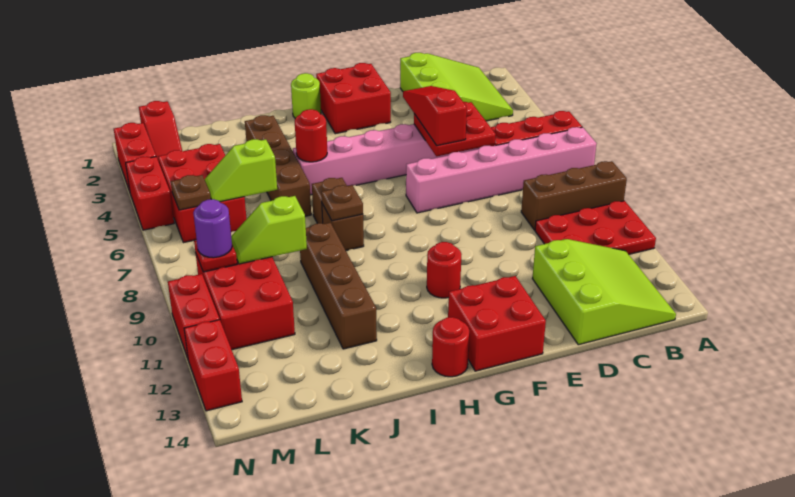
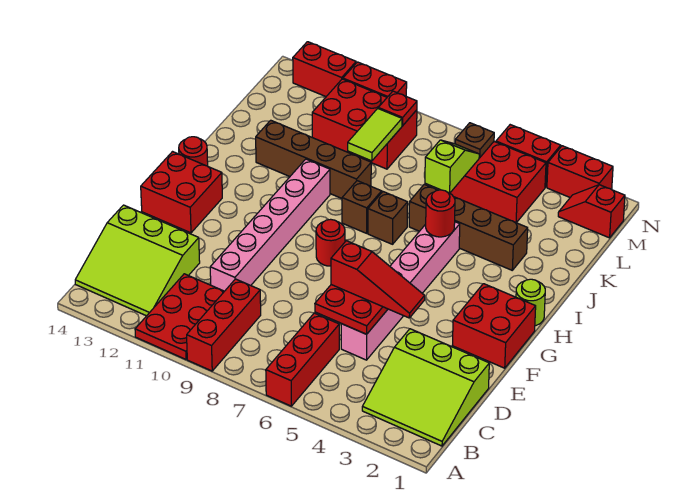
pink 1x6 brick [406,127,597,213] -> pink 1x6 brick moved to [210,159,330,291]
brown 1x3 brick [521,161,627,230] -> red 1x3 brick [187,279,261,371]
red 1x1 round brick [427,242,461,298] -> red 1x1 round brick moved to [316,219,345,266]
brown 1x1 plate [321,185,363,221] -> none
lime 1x2 slope [231,196,307,264] -> lime 1x2 tile [348,109,402,161]
purple 1x1 round brick [193,199,232,258] -> none

